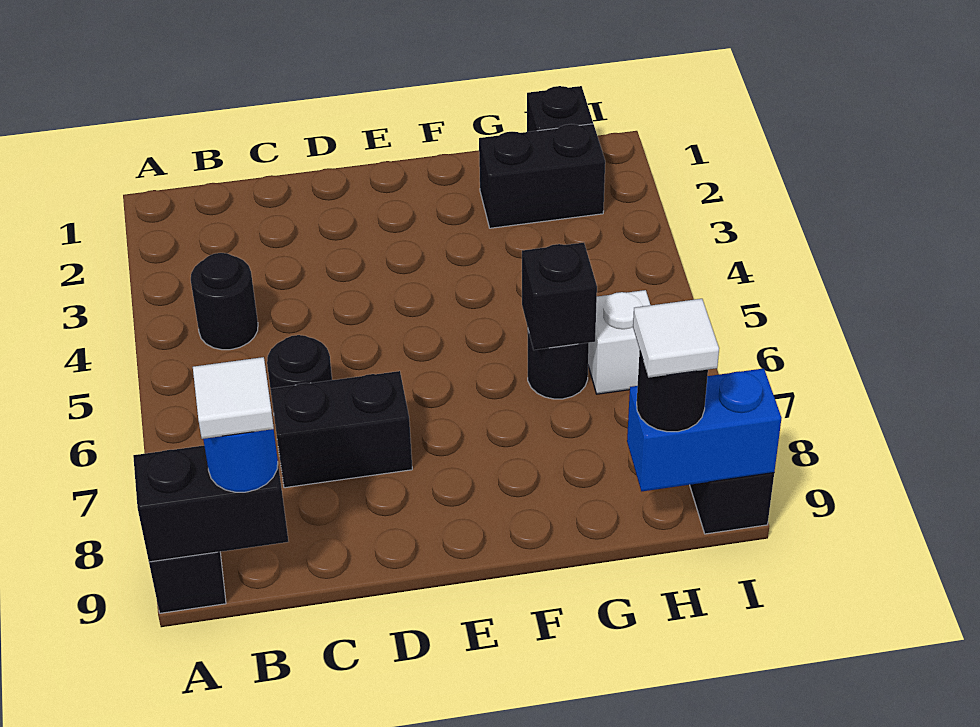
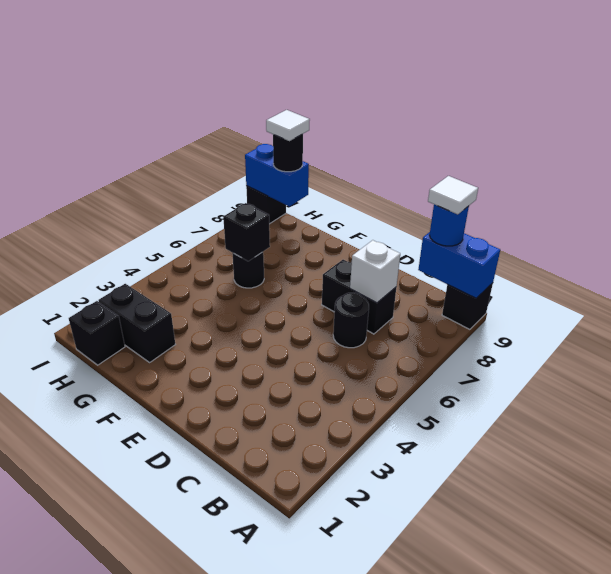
black 1x2 brick [133,446,289,562] -> blue 1x2 brick [418,232,500,298]
black 1x1 round brick [191,253,258,350] -> none
white 1x1 brick [588,290,650,394] -> white 1x1 brick moved to [350,240,400,303]

